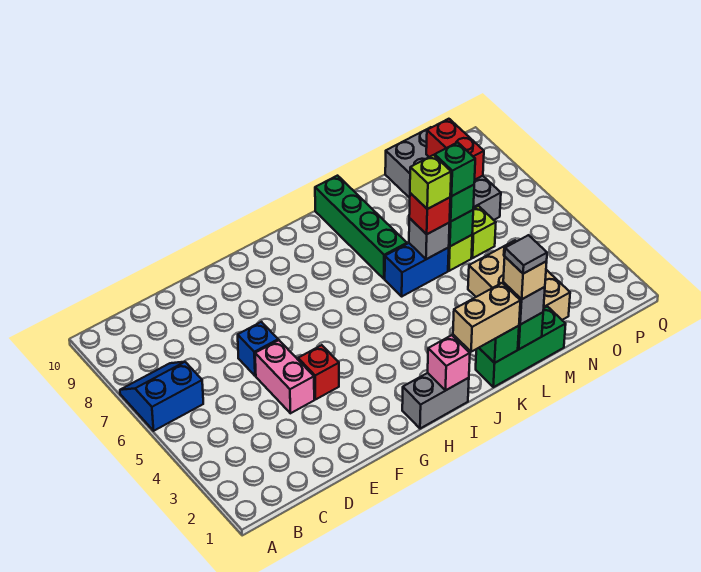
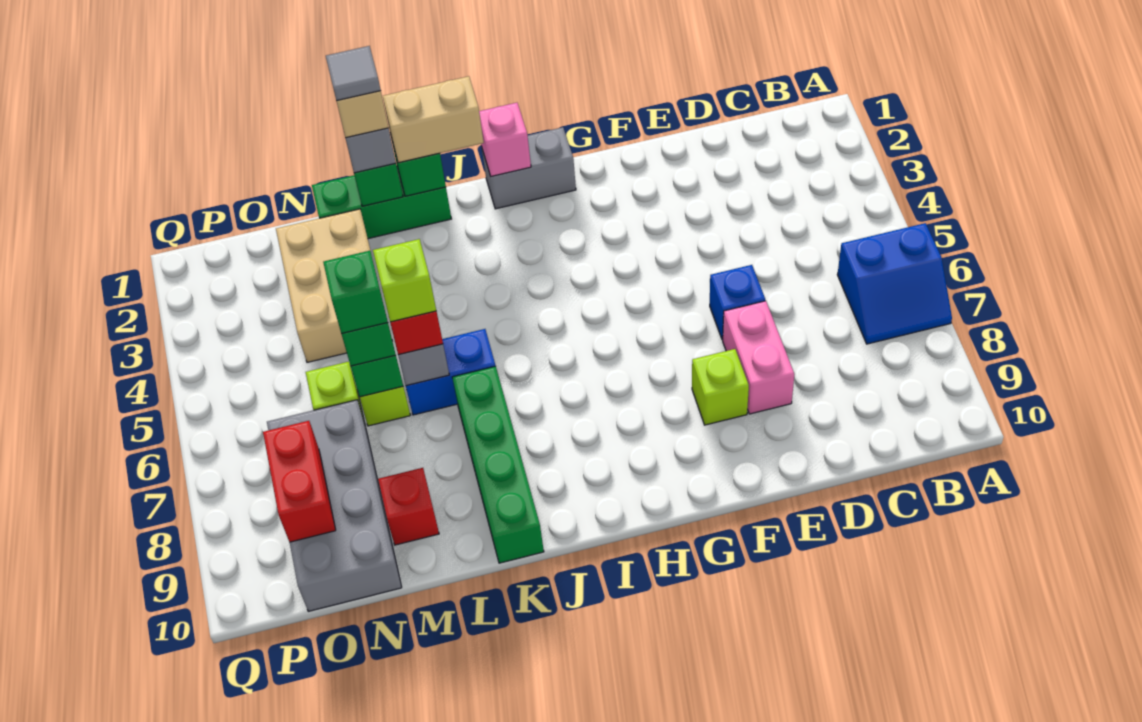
pink 1x2 brick [255,340,314,413] -> pink 1x2 brick moved to [723,301,794,414]
red 1x1 brick [298,345,339,400] -> red 1x1 brick moved to [378,468,439,545]
none -> lime 1x1 brick [692,349,749,425]

